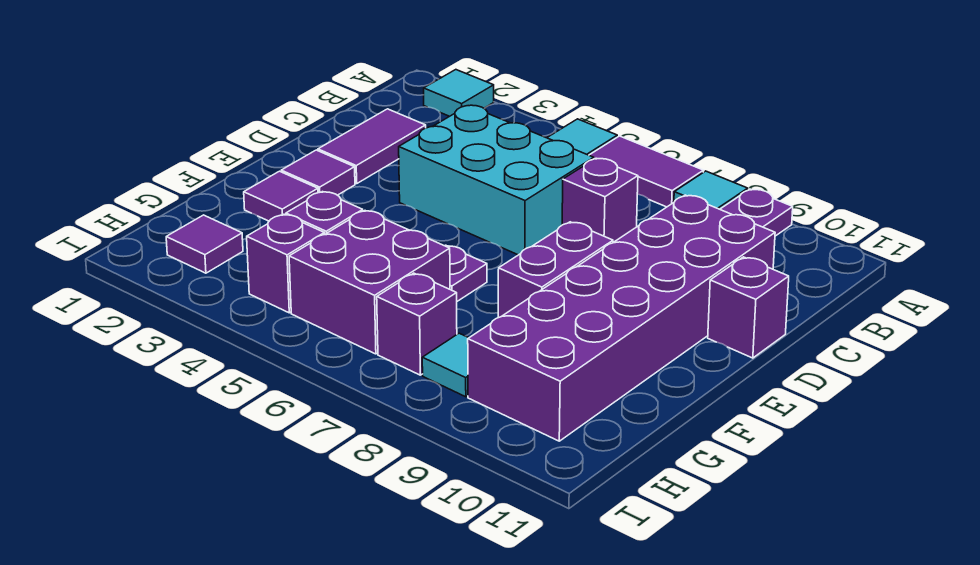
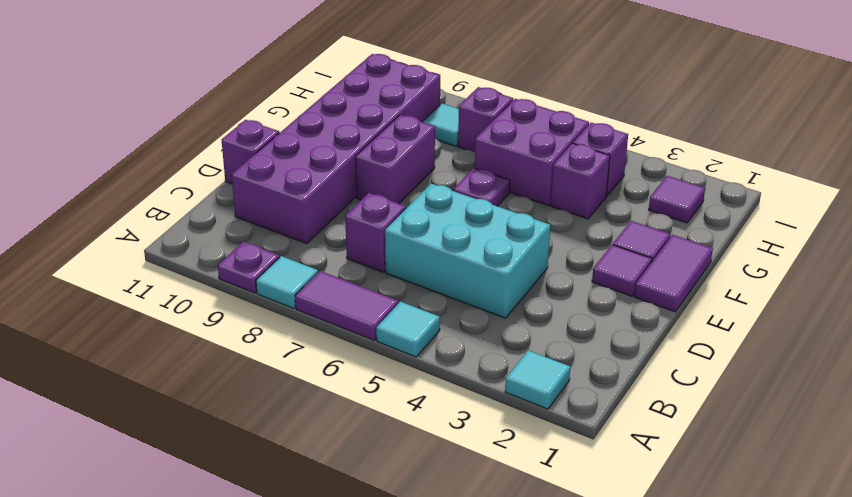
purple 1x2 tile [318,109,426,184] -> purple 1x2 tile moved to [634,235,713,312]

